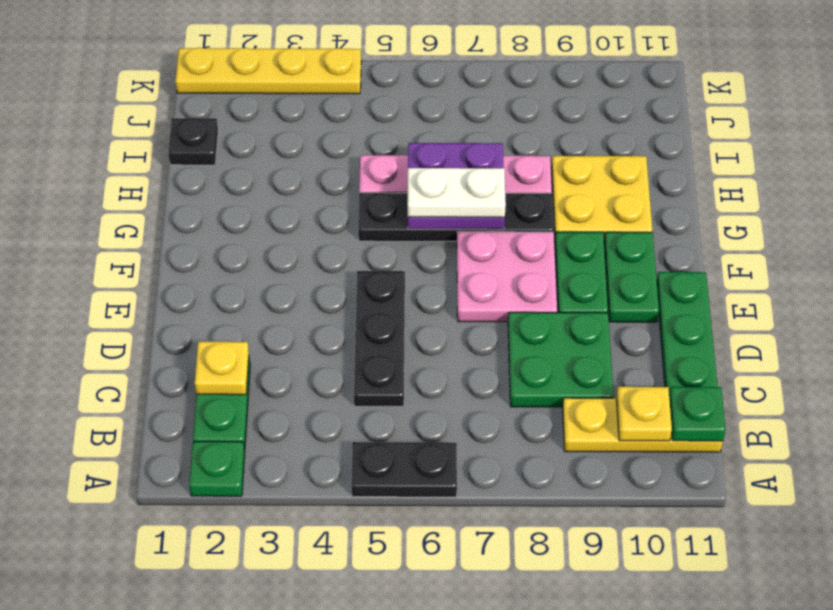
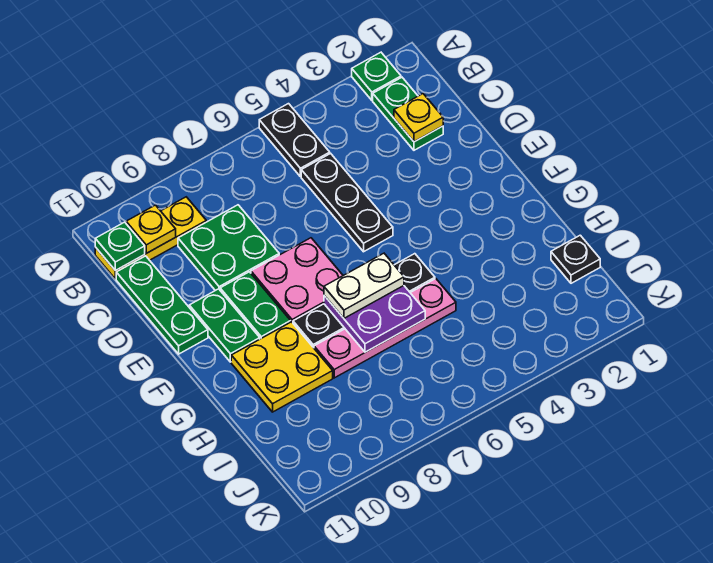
black 1x2 plate [351,442,457,497] -> black 1x2 plate turned to [259,104,330,177]
yellow 1x4 plate [175,48,361,94] -> none

